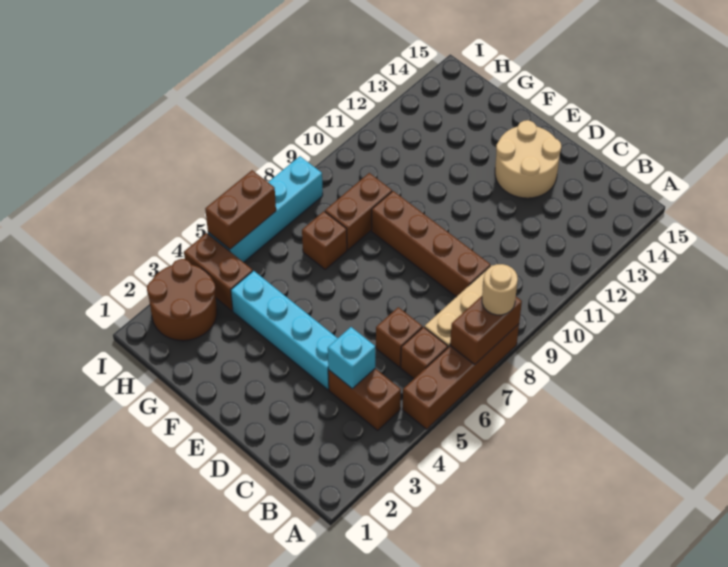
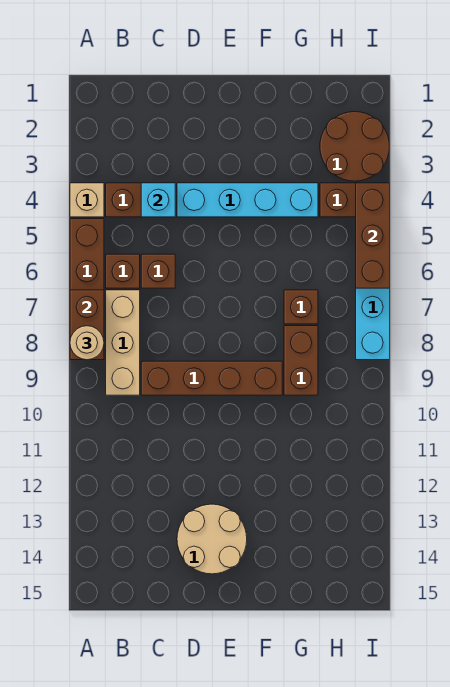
none -> tan 1x1 brick [70,183,104,217]
brown 1x2 brick [205,170,276,249] -> brown 1x3 brick [356,183,390,288]

